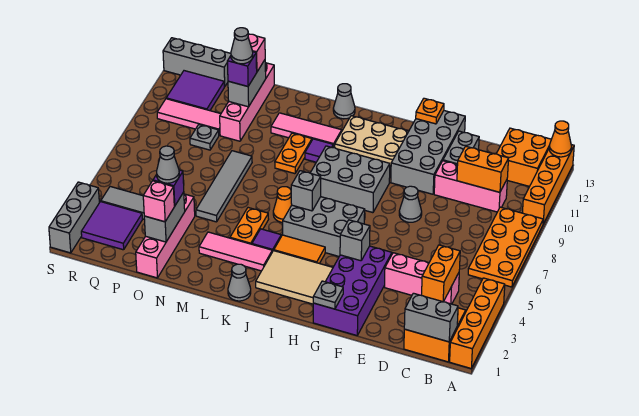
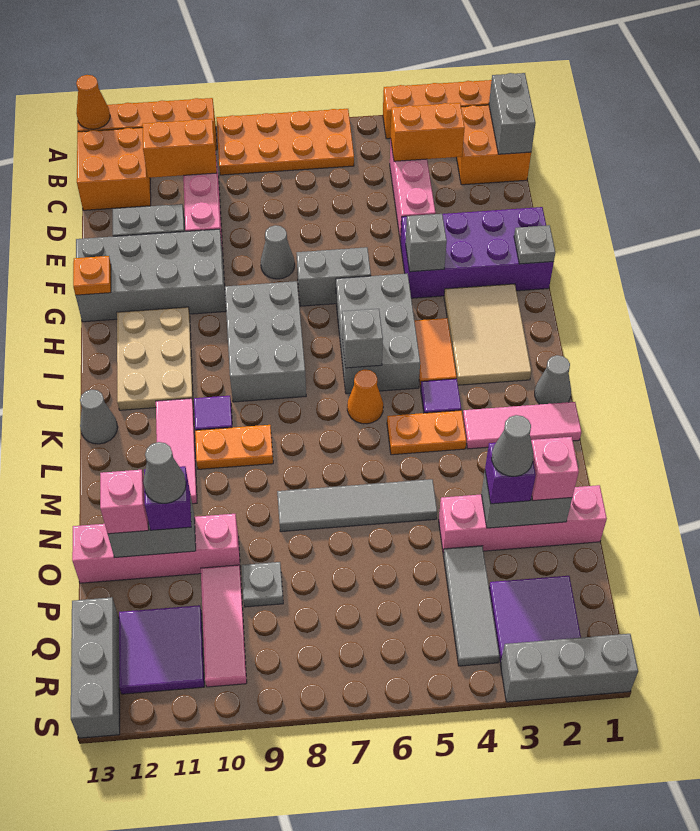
orange 1x2 brick [457,146,509,192] -> orange 1x2 brick turned to [142,119,217,178]
none -> grey 1x2 brick [297,247,371,306]
pink 1x3 tile [199,232,272,271] -> pink 1x3 tile turned to [463,402,581,449]

